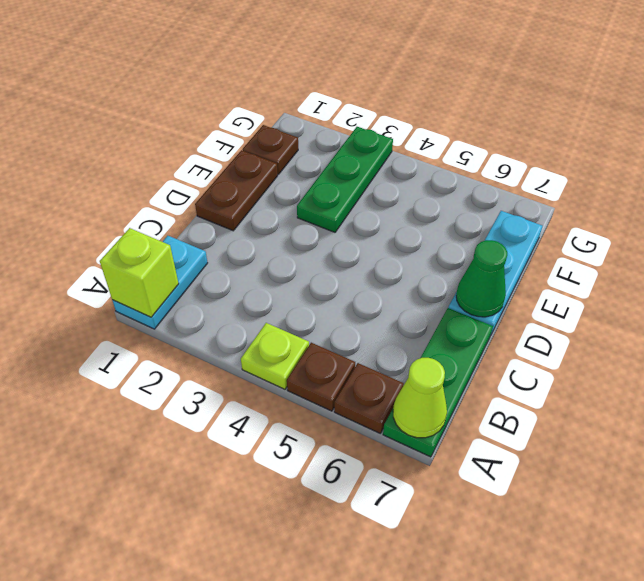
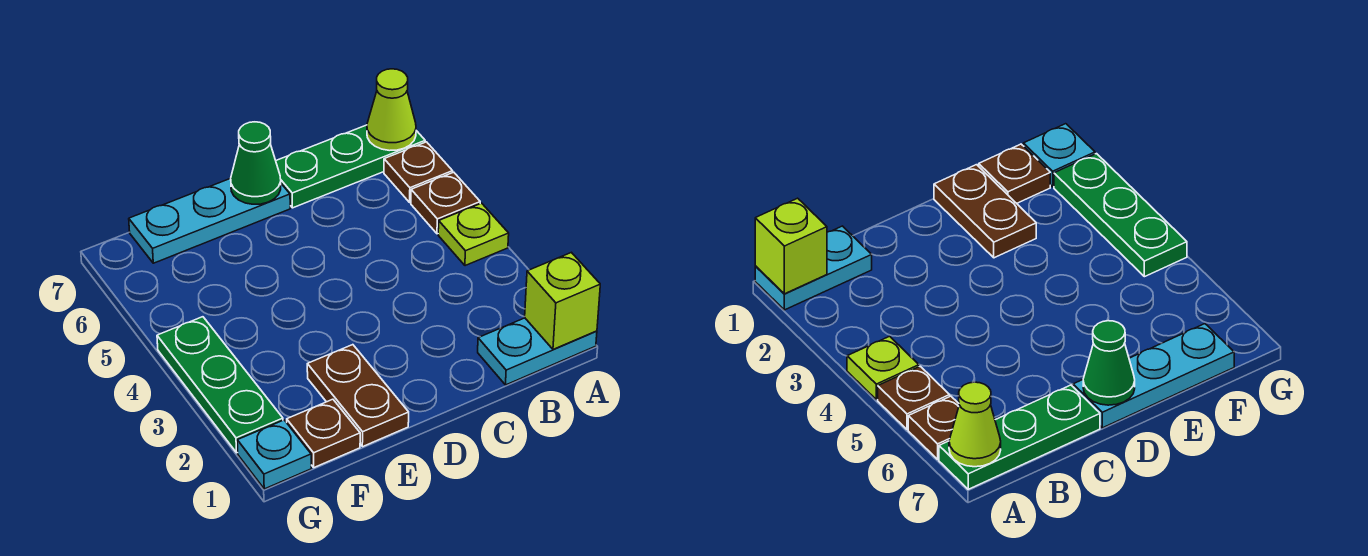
brown 1x2 plate [195,150,278,231] -> brown 1x2 plate turned to [307,345,409,447]
green 1x3 plate [297,127,393,232] -> green 1x3 plate turned to [157,317,283,453]
none -> cyan 1x1 plate [237,420,311,489]

